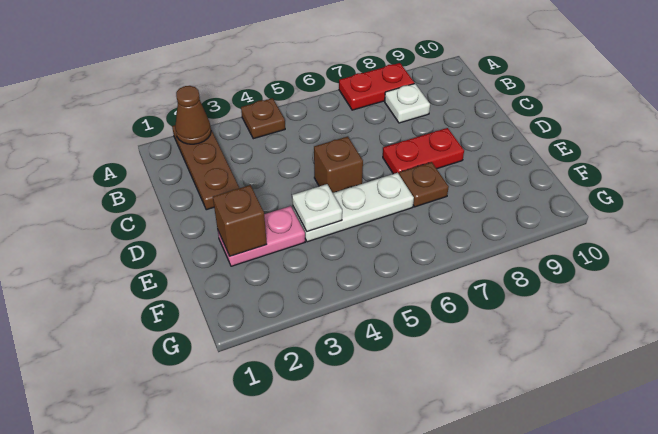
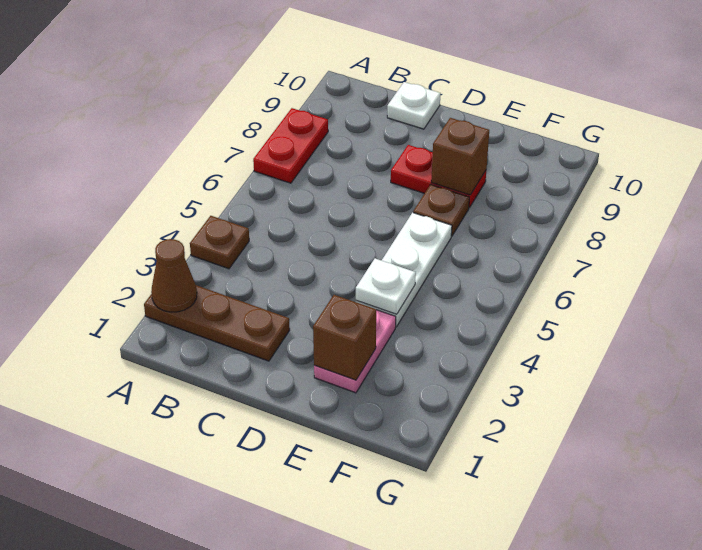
white 1x1 plate [385,84,430,123] -> white 1x1 plate moved to [387,82,440,129]
brown 1x1 brick [314,136,363,193] -> brown 1x1 brick moved to [431,118,489,195]
red 1x2 plate [383,128,464,174] -> red 1x2 plate turned to [391,145,486,208]

